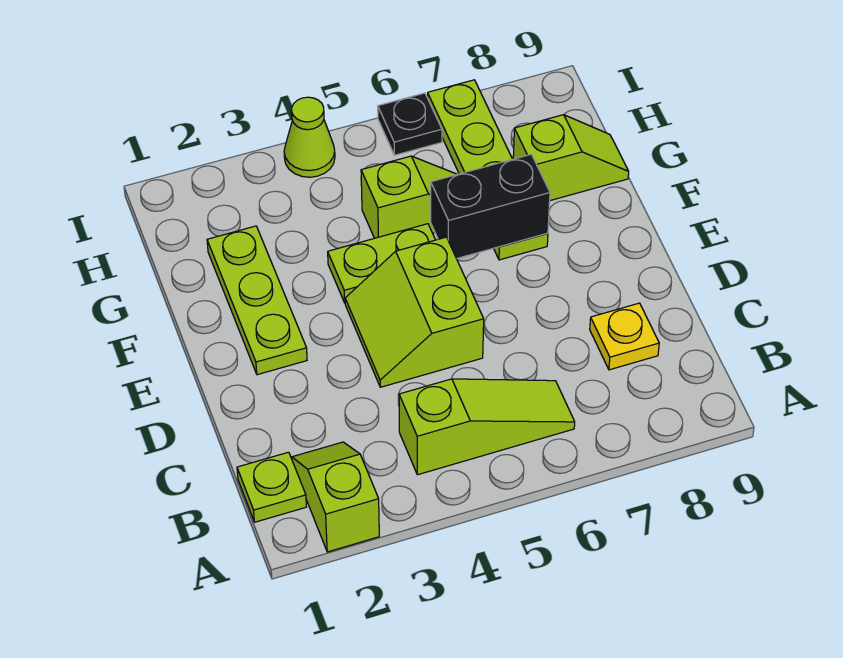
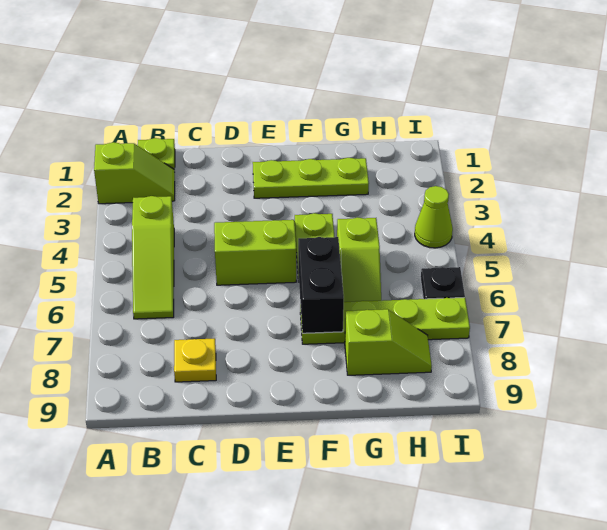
lime 1x2 slope [513,115,629,201] -> lime 1x2 slope turned to [345,309,432,375]

